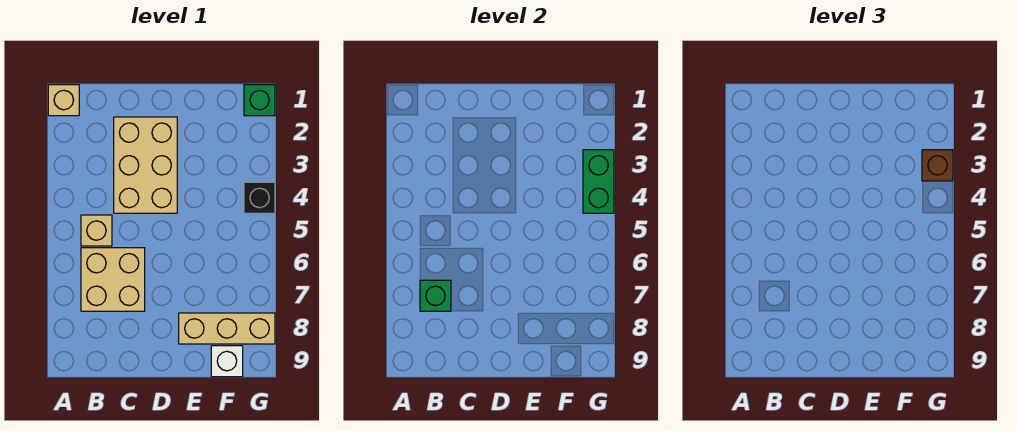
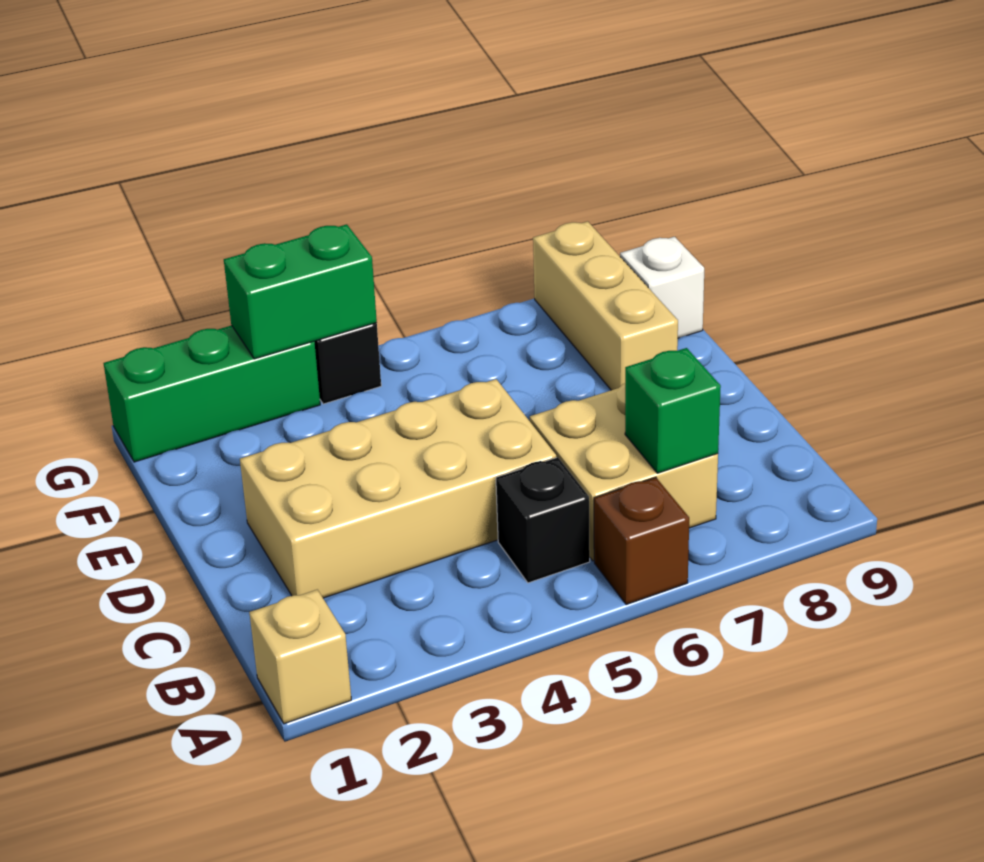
tan 1x1 brick [81,215,112,246] -> black 1x1 brick [496,457,590,583]
tan 2x3 brick [114,117,177,213] -> tan 2x4 brick [240,379,556,598]
green 1x1 brick [244,85,275,116] -> green 1x3 brick [104,325,320,462]
brown 1x1 brick [922,150,953,181] -> brown 1x1 brick moved to [594,477,689,605]

